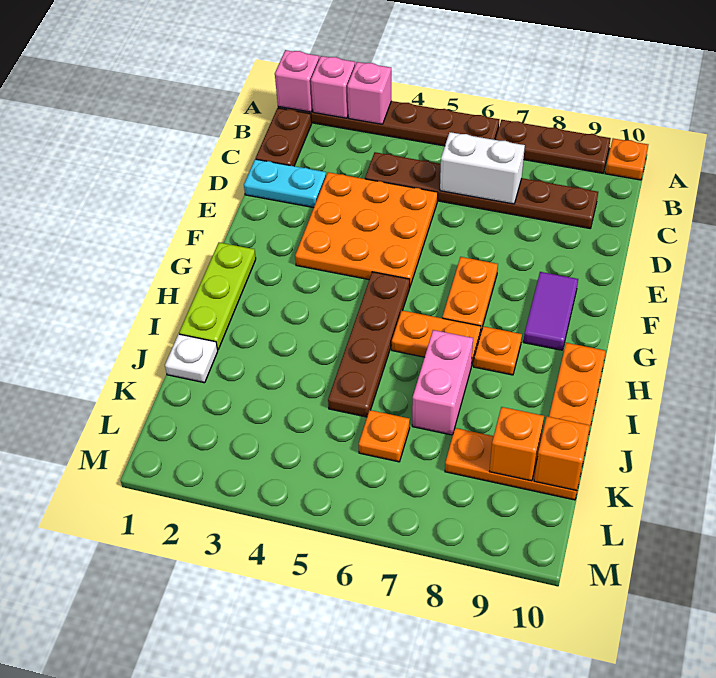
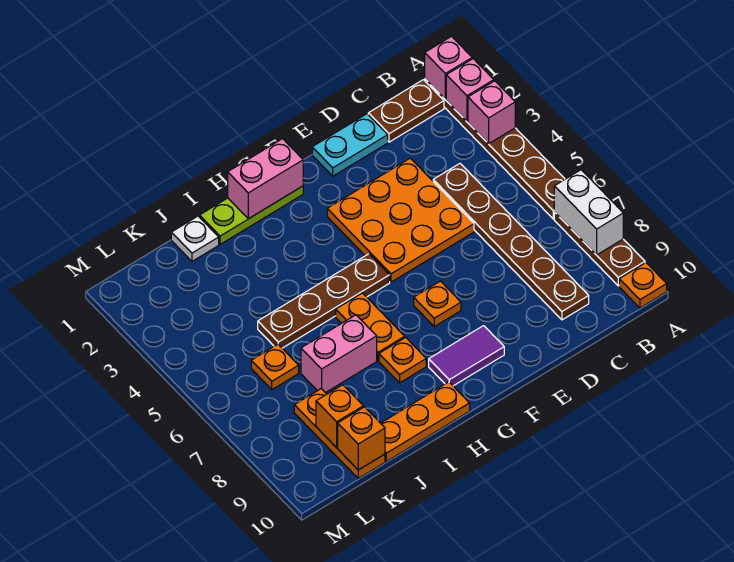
white 1x2 brick [440,132,525,204] -> white 1x2 brick moved to [554,170,623,255]
cyan 1x2 plate [244,159,326,208] -> cyan 1x2 plate turned to [312,114,388,176]
orange 1x2 plate [442,257,498,334] -> orange 1x1 plate [414,281,461,326]
none -> pink 1x2 brick [228,139,303,219]

